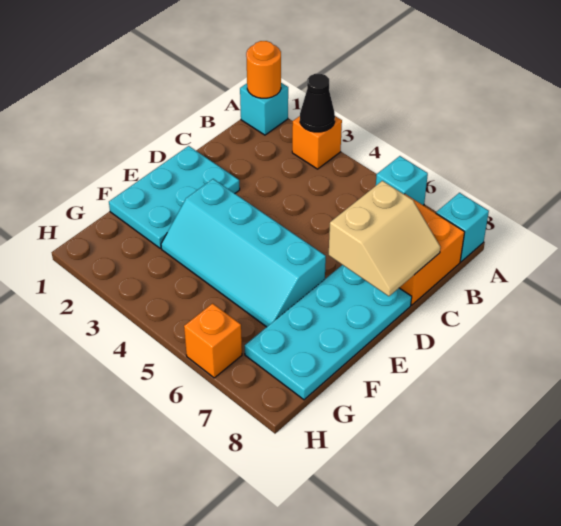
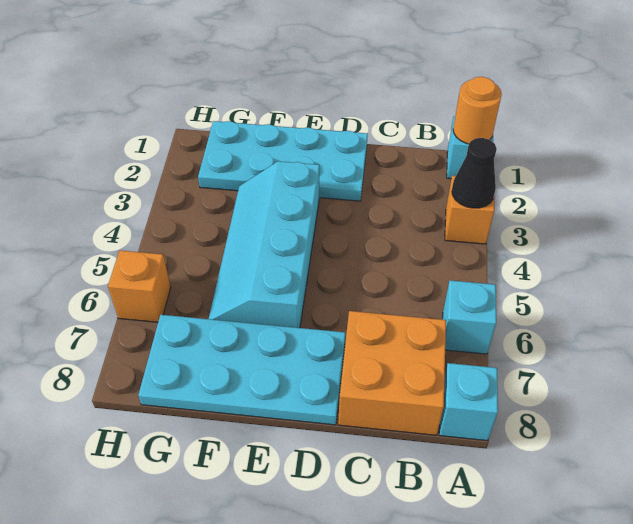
tan 2x2 slope [329,181,441,296] -> none
cyan 2x3 plate [109,146,240,248] -> cyan 2x4 plate [198,121,368,201]

